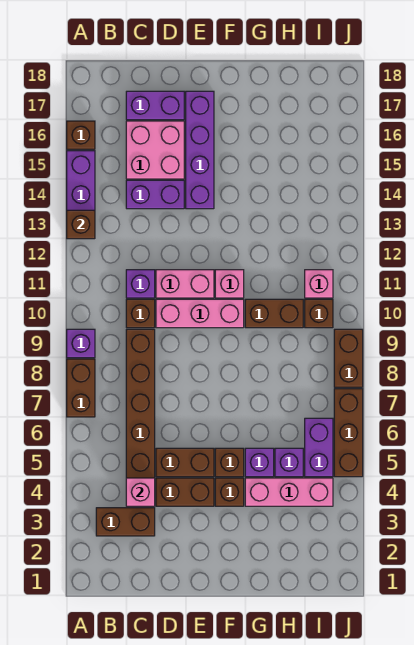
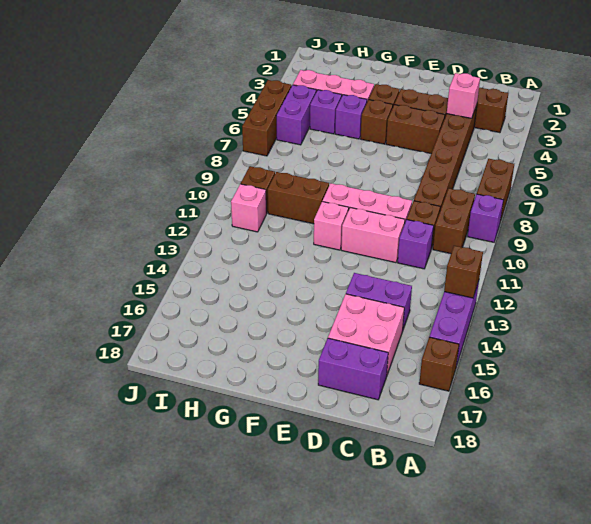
purple 1x4 brick [186,91,214,209] -> none
brown 1x2 brick [334,329,363,387] -> brown 1x2 brick moved to [433,188,475,254]

